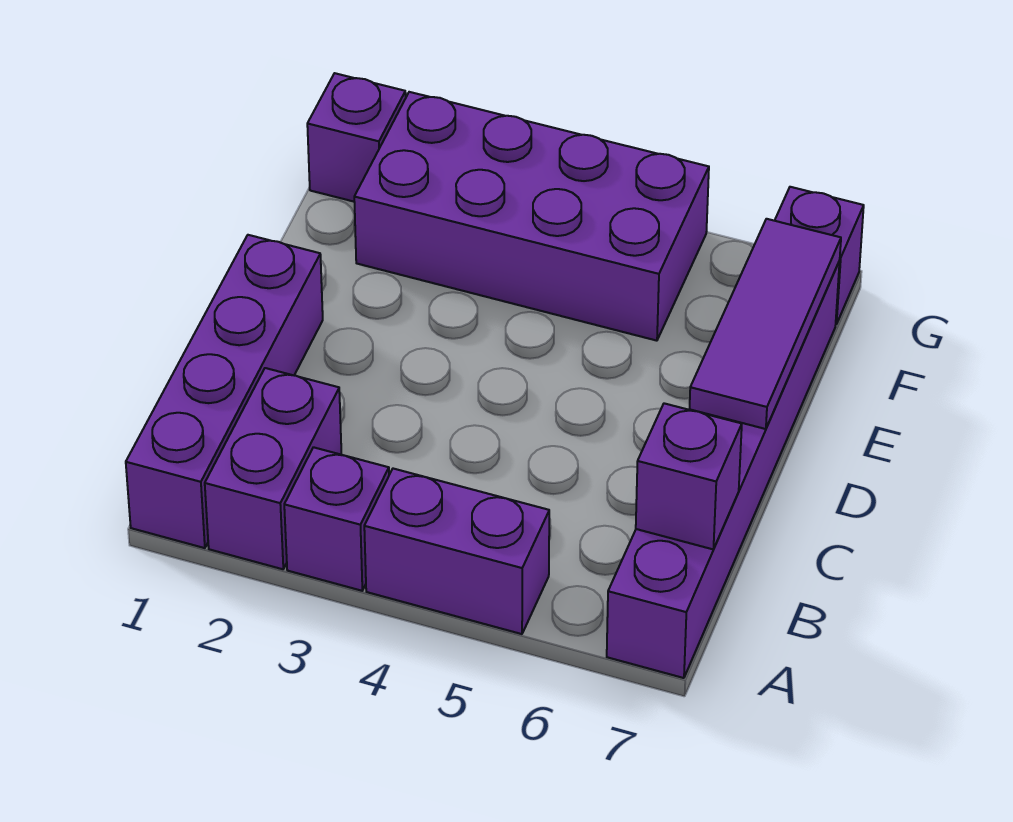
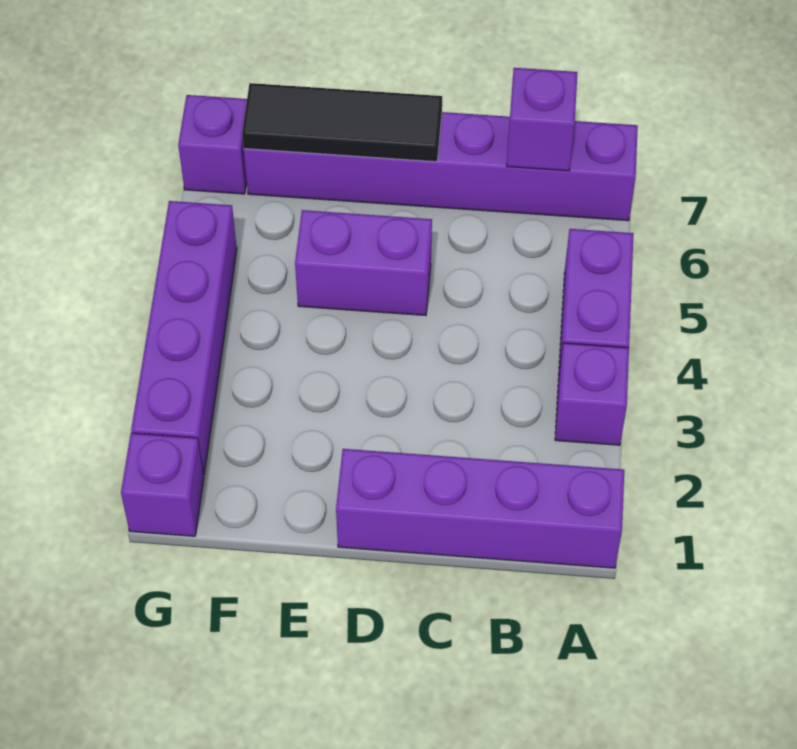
purple 1x2 brick [205,368,341,569] -> purple 1x2 brick moved to [295,210,432,316]
purple 1x3 tile [690,219,841,429] -> black 1x3 tile [242,83,442,162]
purple 2x4 brick [354,92,709,341] -> purple 1x4 brick [131,201,237,475]

